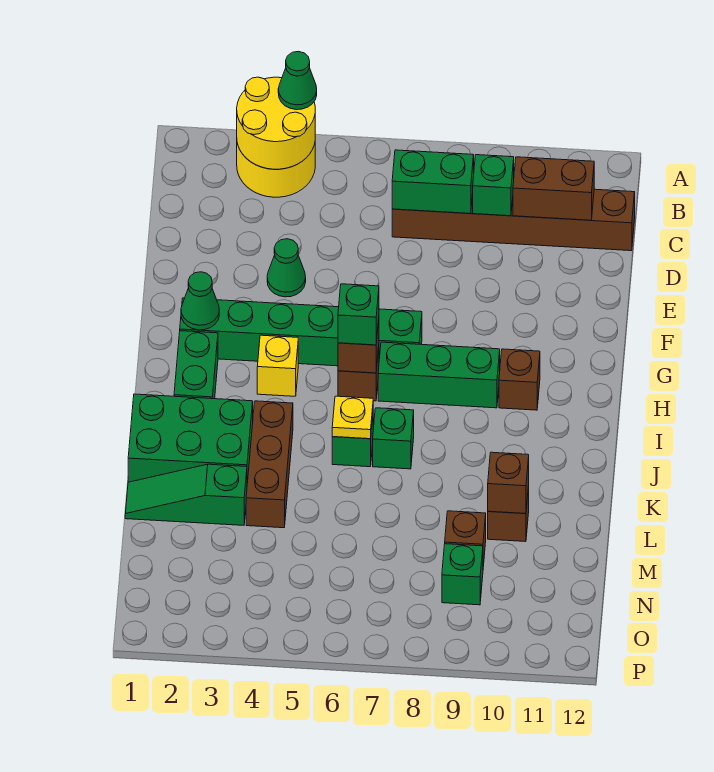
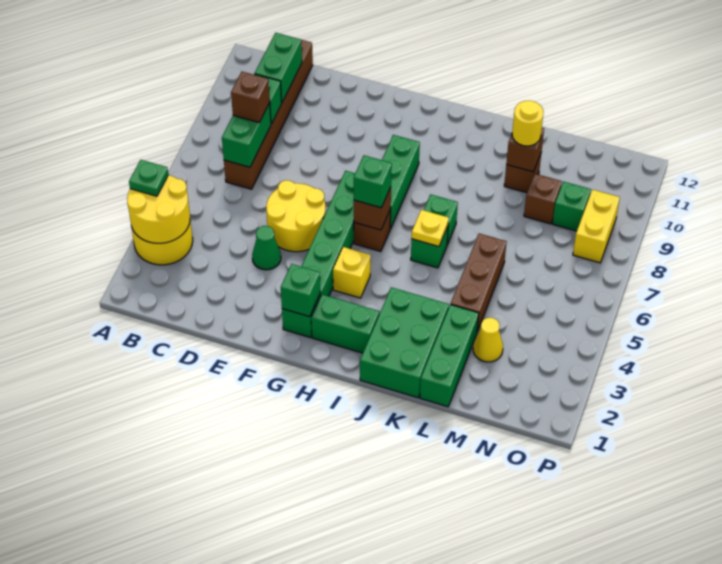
green 1x1 cone [278,51,317,110] -> green 1x1 plate [129,160,168,196]
brown 1x2 brick [513,157,594,220] -> green 1x2 brick [255,33,302,102]
none -> yellow 2x2 round brick [266,180,326,252]
green 1x1 cone [181,272,219,330] -> green 1x1 brick [281,264,320,317]
brown 1x1 brick [499,349,540,410] -> brown 1x1 brick moved to [231,72,270,122]
brown 1x3 brick [246,401,293,528] -> brown 1x3 brick turned to [451,234,506,332]
green 1x3 slope [125,464,247,525] -> green 1x3 brick [420,305,479,407]
none -> yellow 1x1 round brick [512,101,543,146]
none -> yellow 1x1 cone [473,318,503,362]
none -> yellow 1x2 brick [573,190,620,263]

